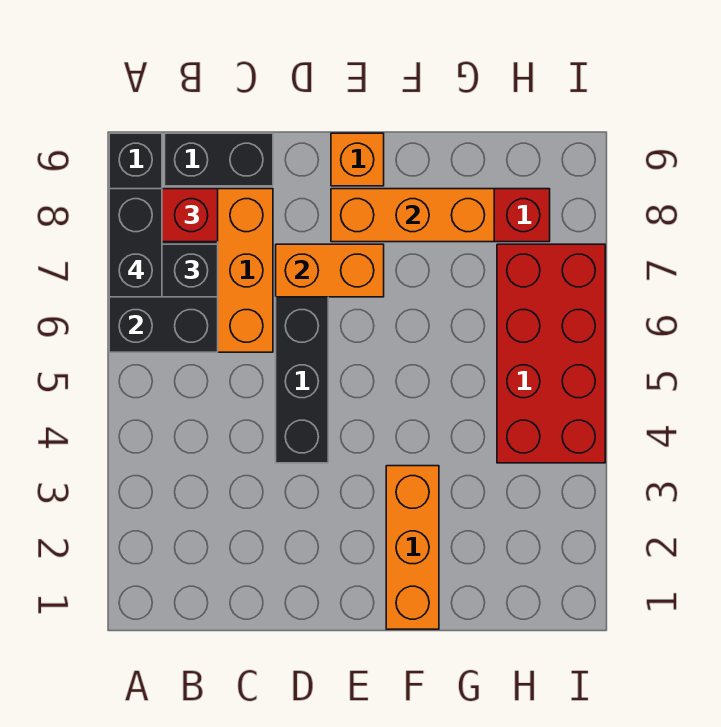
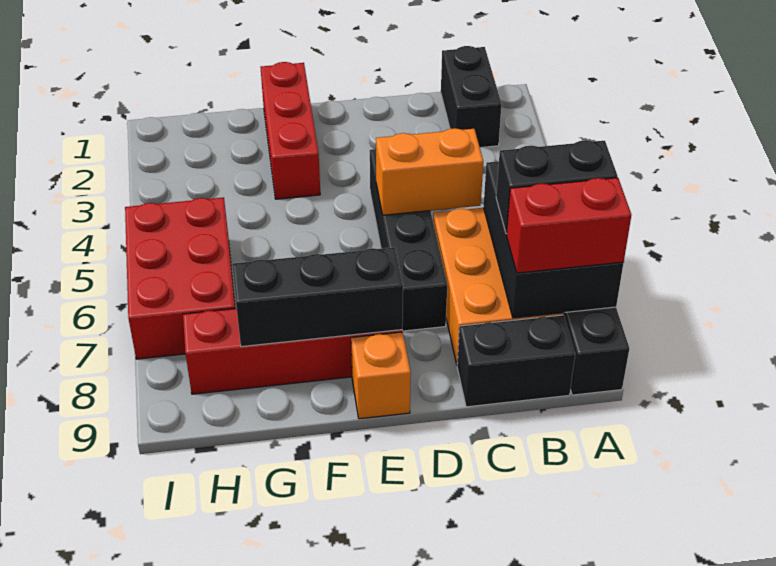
black 1x2 brick [109,189,162,297] -> black 1x2 brick moved to [441,46,502,148]
orange 1x2 brick [276,244,384,297] -> orange 1x2 brick moved to [376,128,483,215]
orange 1x3 brick [331,189,494,242] -> black 1x3 brick [232,247,403,347]
orange 1x3 brick [386,466,439,629] -> red 1x3 brick [260,62,320,199]
red 2x4 brick [497,244,605,463] -> red 2x3 brick [125,197,235,359]

